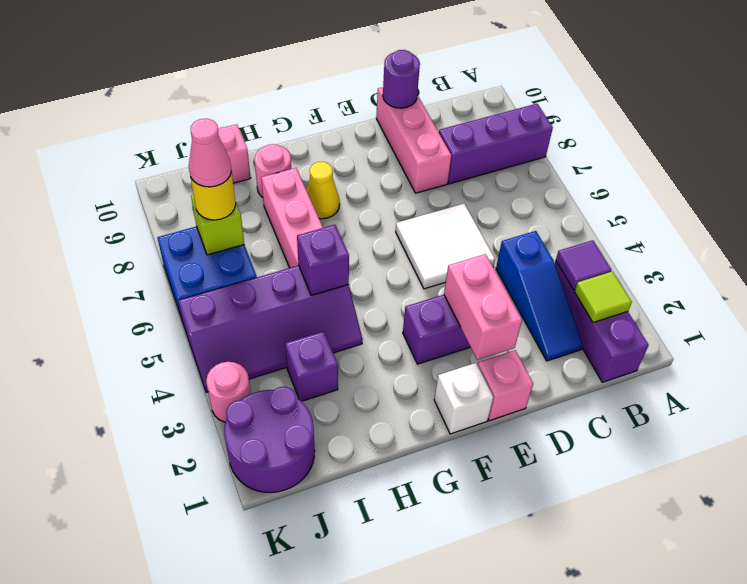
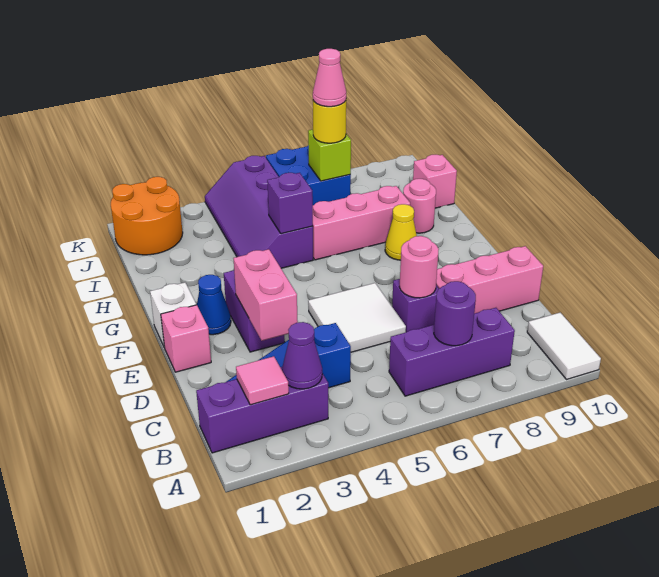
purple 1x3 brick [439,104,553,184] -> purple 1x3 brick turned to [389,308,515,396]
none -> white 1x2 tile [527,313,601,380]
lime 1x1 tile [574,271,632,323] -> pink 1x1 tile [236,356,289,405]
purple 1x1 tile [556,240,611,290] -> purple 1x1 cone [282,322,322,389]
purple 1x1 round brick [383,50,420,108] -> purple 1x1 round brick moved to [434,281,476,346]
pink 1x2 brick [444,254,522,360] -> pink 1x2 brick turned to [234,249,298,341]
none -> blue 1x1 cone [197,275,231,335]
purple 1x1 brick [285,331,338,401] -> purple 1x1 brick moved to [392,279,439,332]
purple 2x2 round brick [224,387,315,492] -> orange 2x2 round brick [111,177,183,255]
pink 1x1 round brick [206,362,251,422] -> pink 1x1 round brick moved to [399,236,439,298]

